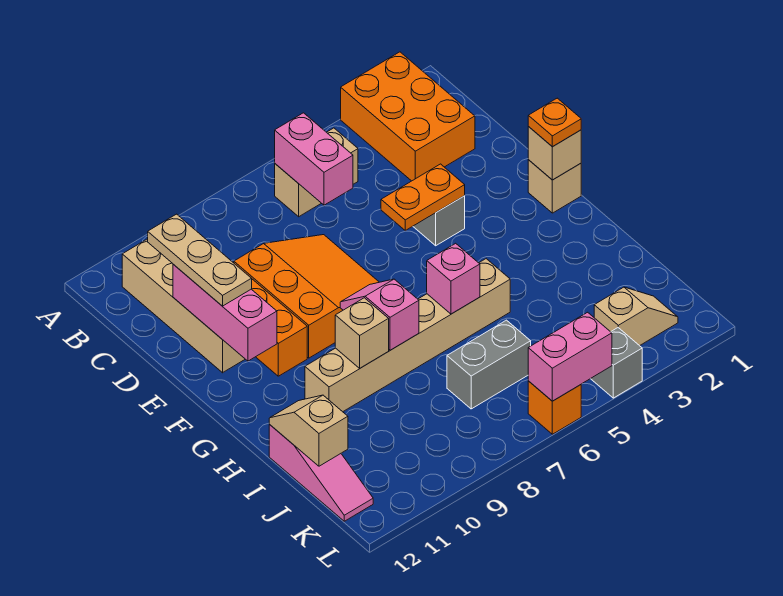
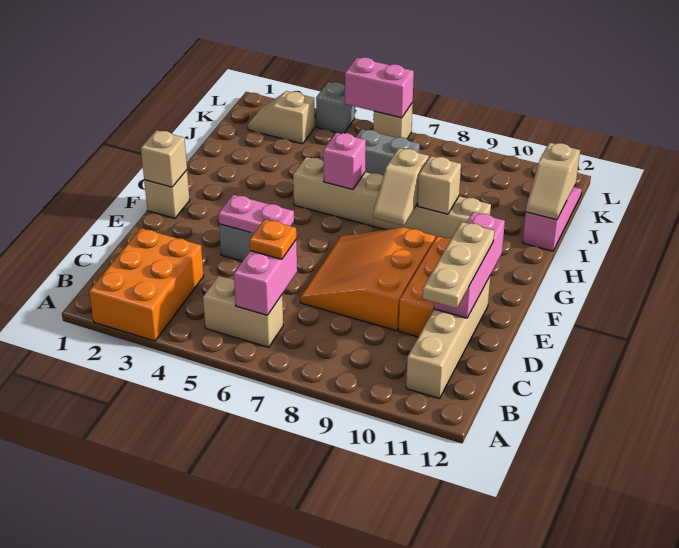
orange 1x2 plate [381,164,465,230] -> pink 1x2 plate [218,195,294,233]
orange 1x1 plate [528,98,581,147] -> orange 1x1 plate moved to [249,219,296,259]
pink 1x2 slope [340,279,419,350] -> tan 1x2 slope [373,148,429,226]
orange 1x1 brick [528,381,581,434] -> tan 1x1 brick [374,103,413,139]

